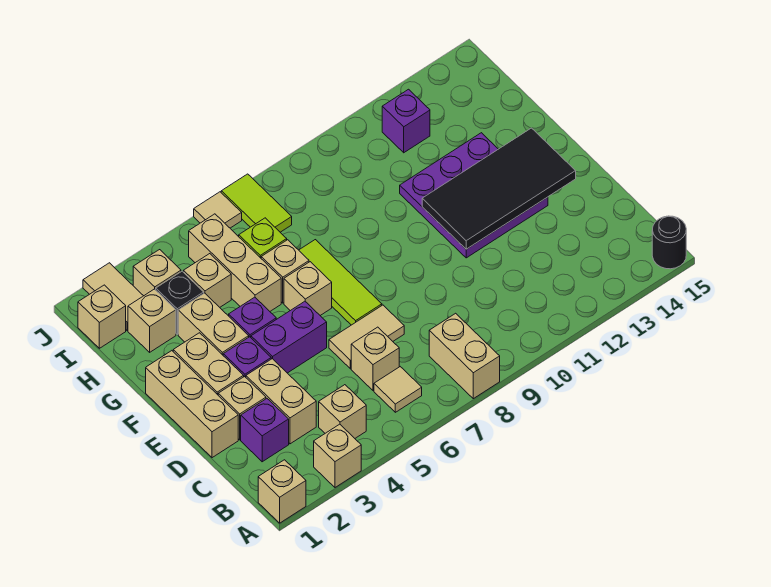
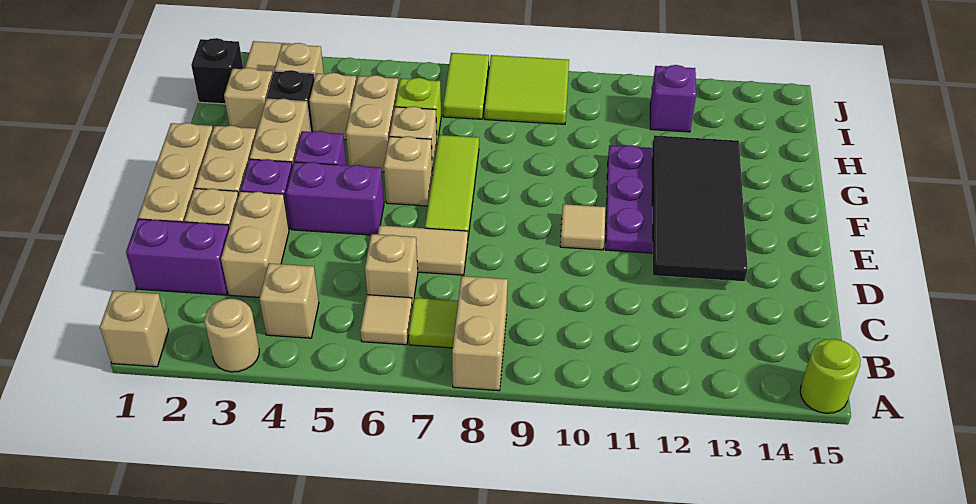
tan 1x1 brick [314,424,361,487] -> tan 1x1 round brick [204,299,259,372]
black 1x1 round brick [652,216,686,269] -> lime 1x1 round brick [800,339,861,413]
none -> lime 1x1 tile [409,298,458,348]
purple 1x1 brick [241,399,289,462] -> purple 1x2 brick [126,219,229,295]
black 2x4 tile [422,128,576,249] -> black 2x4 tile turned to [652,135,748,281]
tan 1x3 brick [189,214,281,311] -> tan 1x2 brick [346,75,399,172]
tan 1x1 brick [78,285,126,348] -> black 1x1 brick [191,38,243,104]
none -> lime 2x2 tile [485,55,569,124]
tan 1x1 tile [194,192,242,228] -> tan 1x1 tile moved to [560,204,605,250]

